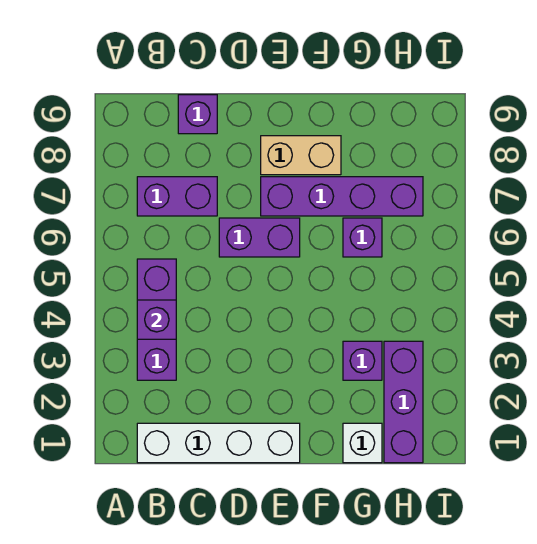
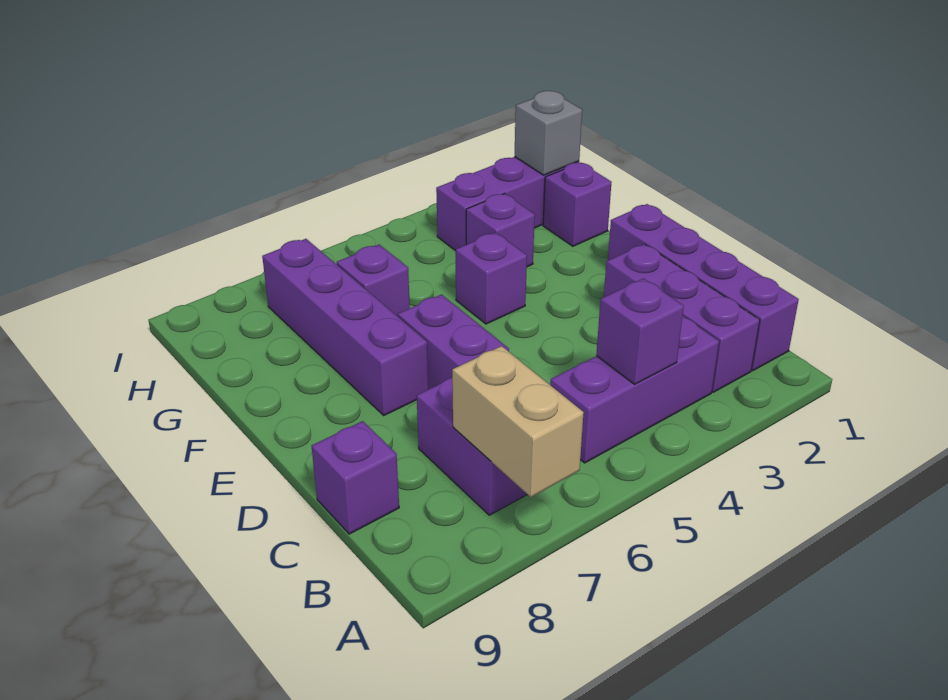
white 1x4 brick [137,423,300,463] -> purple 1x4 brick [608,204,799,371]
none -> purple 1x3 brick [604,244,760,392]
tan 1x2 brick [261,136,341,175] -> tan 1x2 brick moved to [452,346,584,497]
none -> purple 1x1 brick [456,233,527,324]
white 1x1 brick [343,423,382,463] -> purple 1x1 brick [543,163,611,246]
none -> grey 1x1 brick [515,91,582,175]

